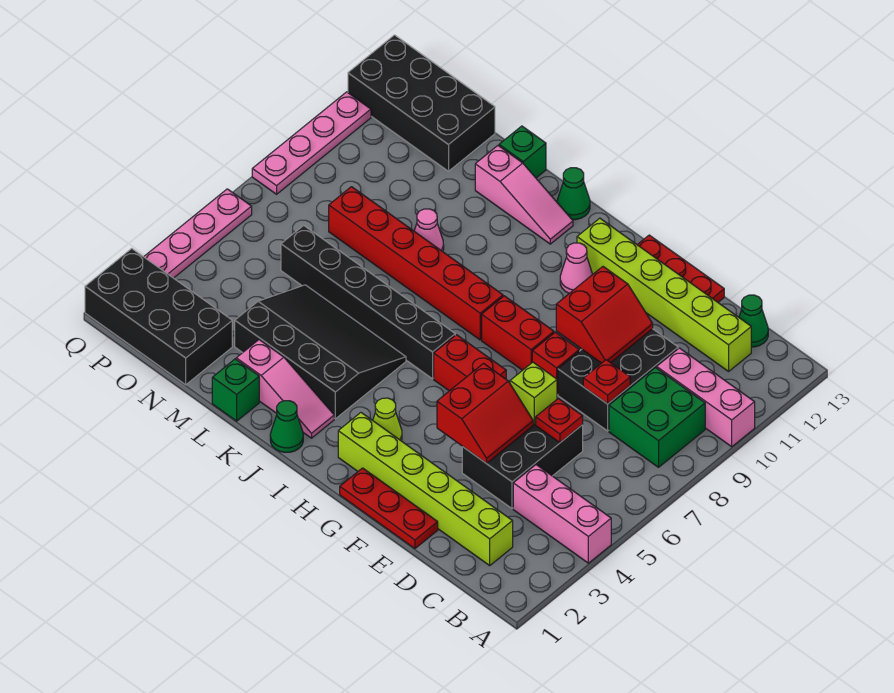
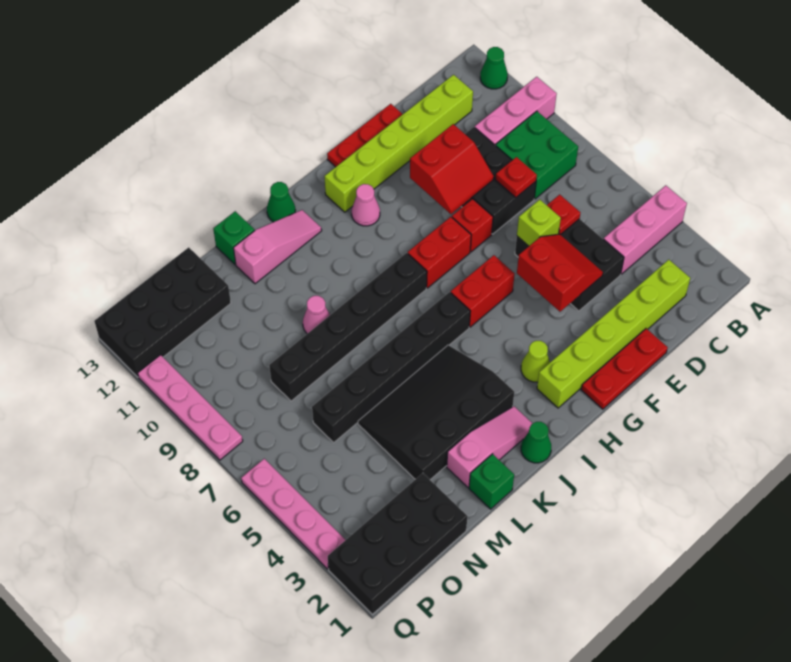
green 1x1 cone [739,295,768,347] -> green 1x1 cone moved to [480,47,508,89]
red 2x2 slope [556,267,653,363] -> red 2x2 slope turned to [410,124,494,214]
red 1x6 brick [329,187,503,340] -> black 1x6 brick [269,253,427,401]

